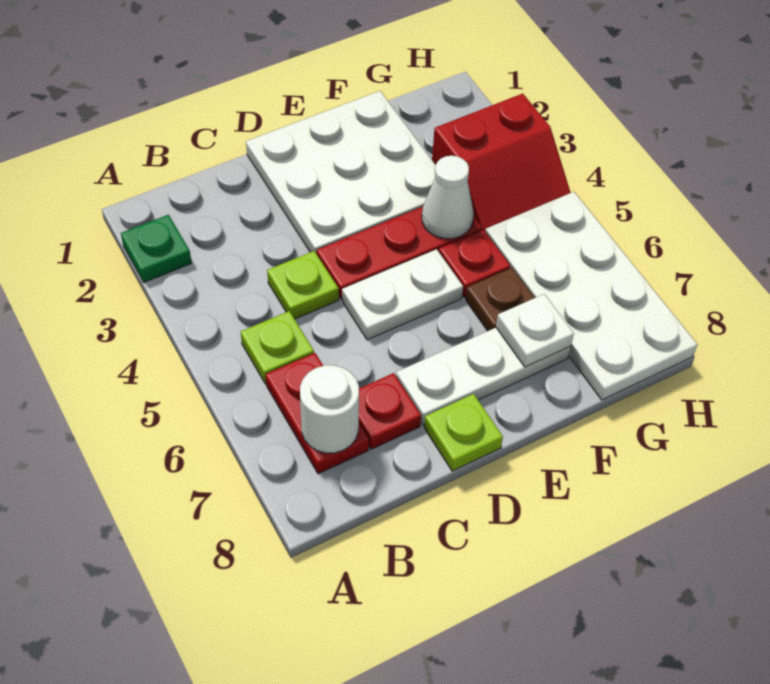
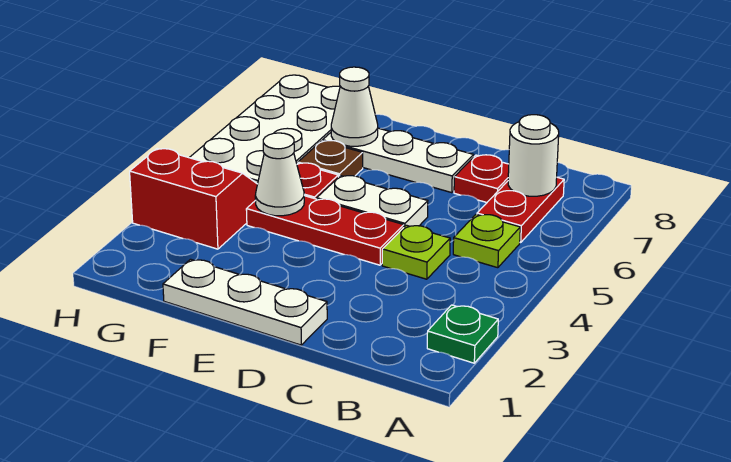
white 3x3 plate [246,91,436,254] -> white 1x3 plate [163,259,327,345]
lime 1x1 plate [424,394,503,471] -> none
white 1x1 plate [496,294,574,367] -> white 1x1 cone [331,67,378,146]

